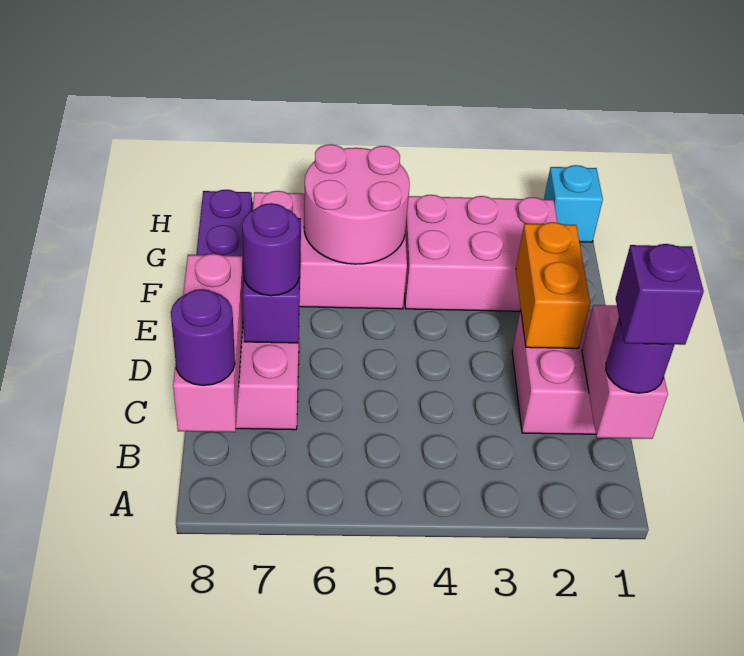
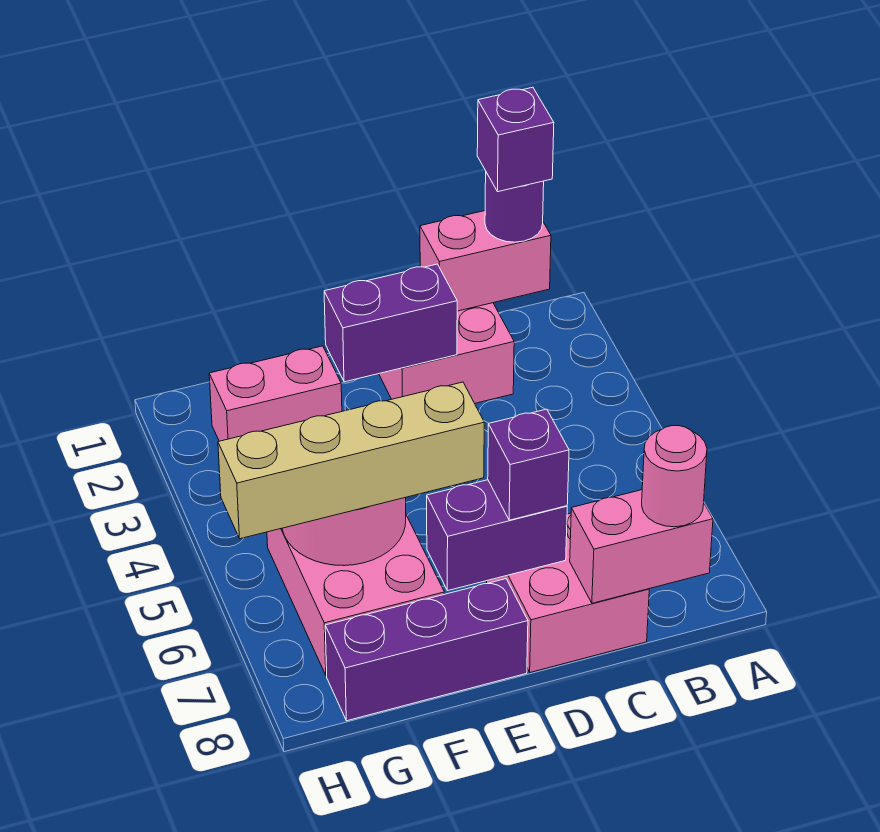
pink 1x3 brick [173,254,244,432] -> pink 1x2 brick [570,490,713,603]
purple 1x1 round brick [171,289,235,386] -> pink 1x1 round brick [642,426,707,527]
orange 1x2 brick [516,222,590,348] -> purple 1x2 brick [324,264,457,382]
purple 1x1 round brick [242,203,300,296] -> purple 1x1 brick [488,409,569,520]
none -> tan 1x4 brick [218,382,484,539]
pink 2x3 brick [405,195,557,311] -> pink 1x2 brick [209,346,342,441]
cyan 1x1 brick [544,165,603,242] -> none

